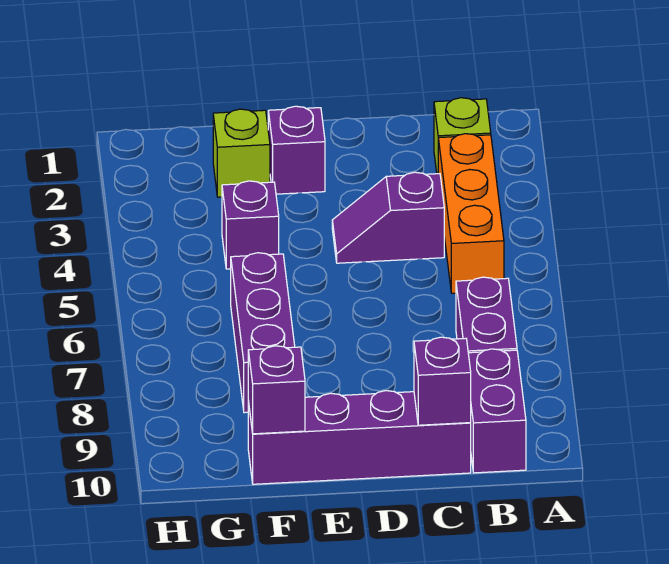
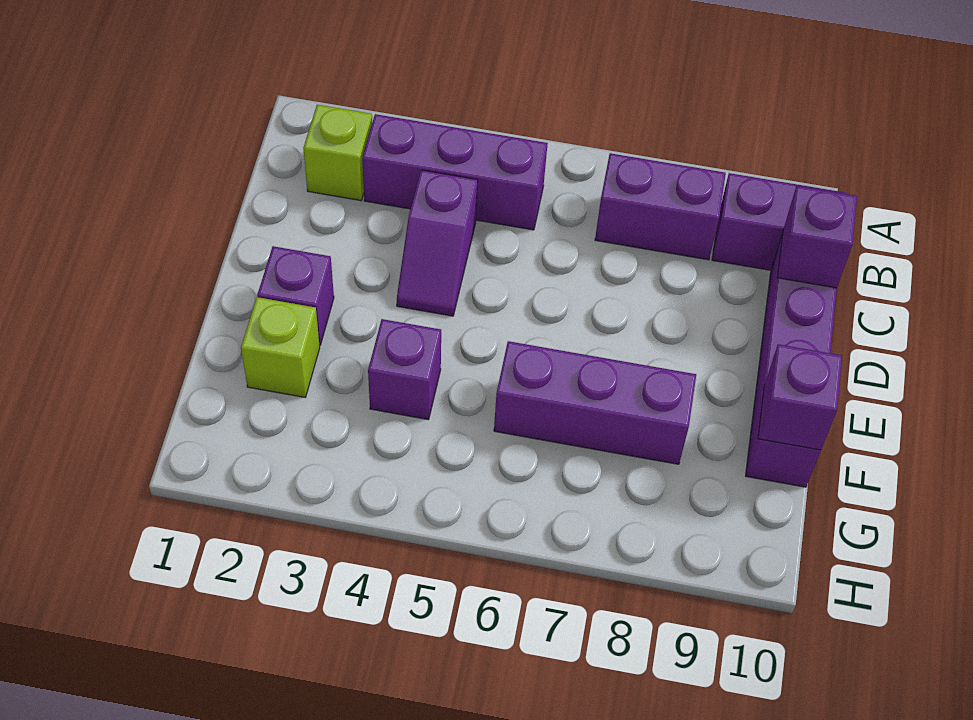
orange 1x3 brick [438,134,504,293] -> purple 1x3 brick [362,114,548,230]

